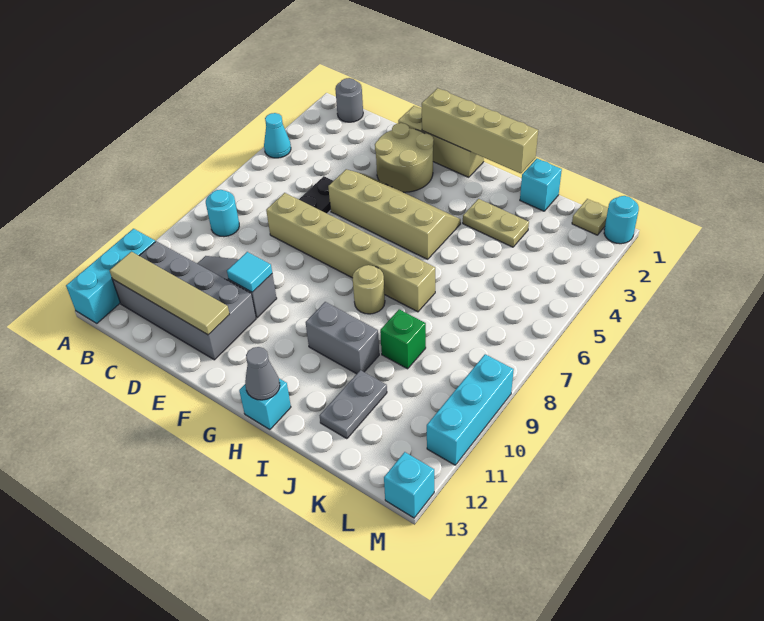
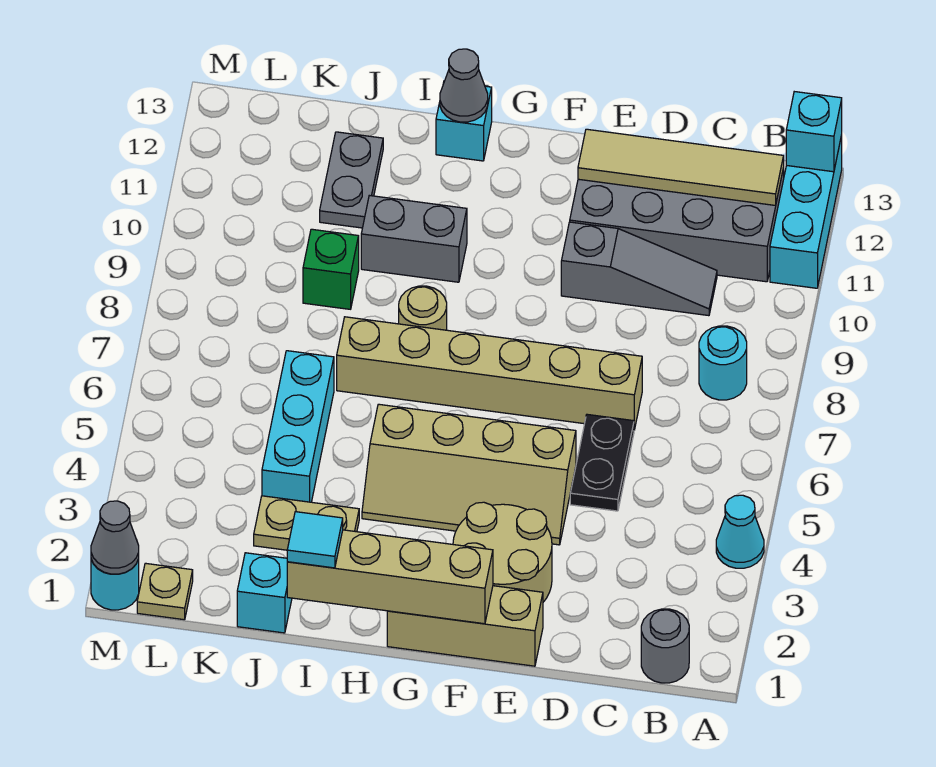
cyan 1x1 tile [227,252,272,292] -> cyan 1x1 tile moved to [287,512,343,568]
none -> grey 1x1 cone [91,501,139,574]
cyan 1x3 brick [427,354,514,465] -> cyan 1x3 brick moved to [262,351,334,502]
cyan 1x1 brick [384,452,434,518] -> cyan 1x1 brick moved to [786,92,842,172]

